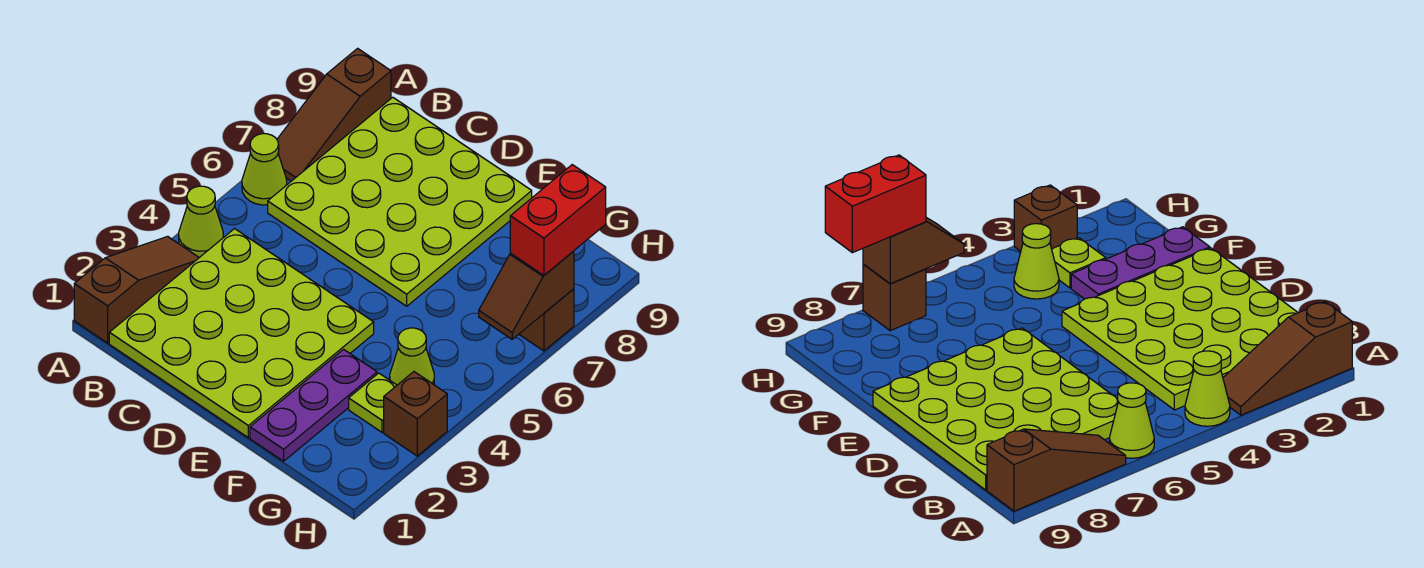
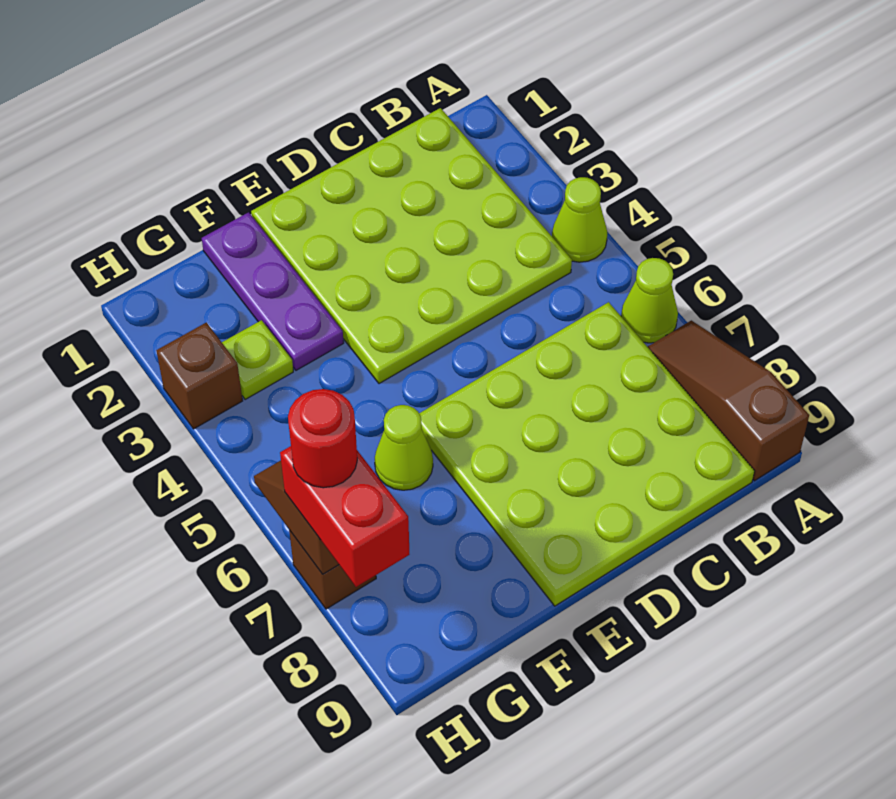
brown 1x3 slope [74,236,199,343] -> none
lime 1x1 cone [390,328,434,385] -> lime 1x1 cone moved to [375,405,433,490]
none -> red 1x1 round brick [288,389,357,488]

